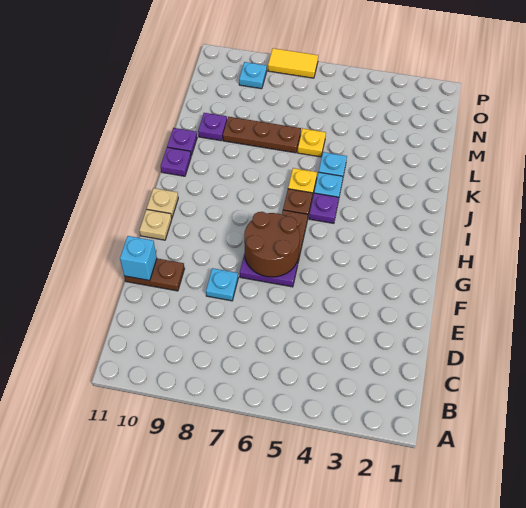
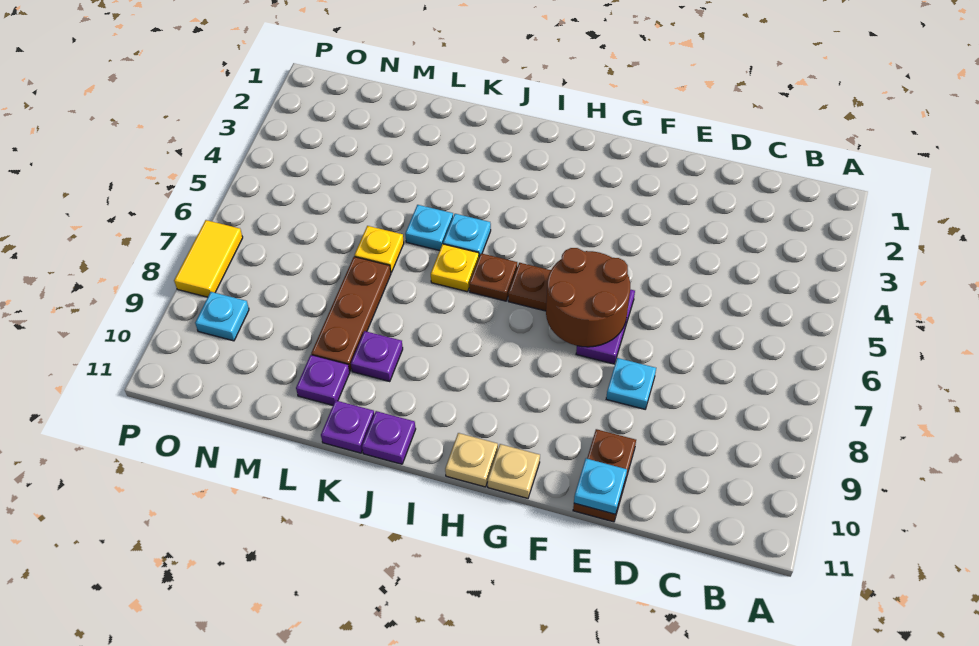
cyan 1x1 brick [120,236,157,281] -> cyan 1x1 plate [574,459,627,514]
purple 1x1 plate [309,193,339,223] -> purple 1x1 plate moved to [351,331,403,381]

